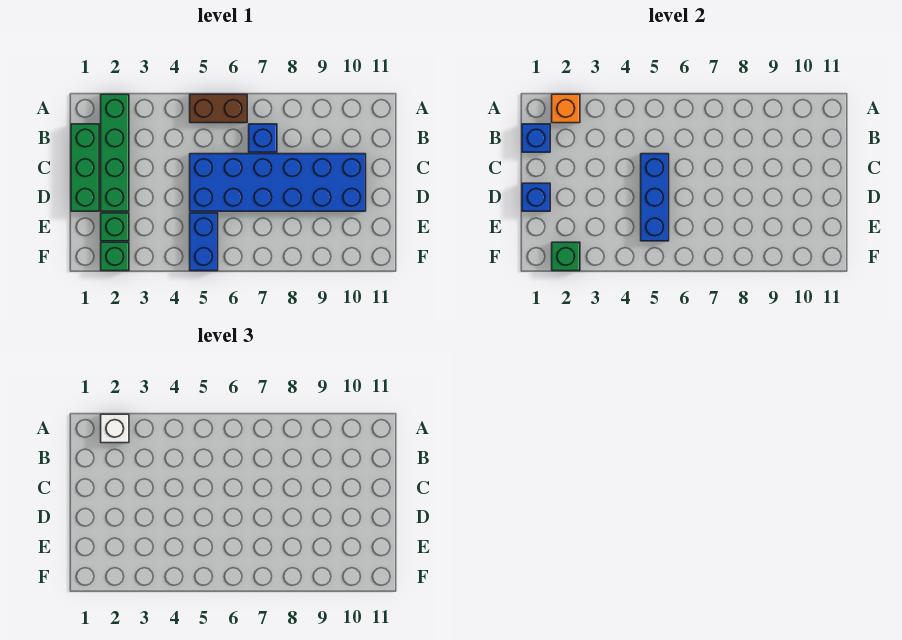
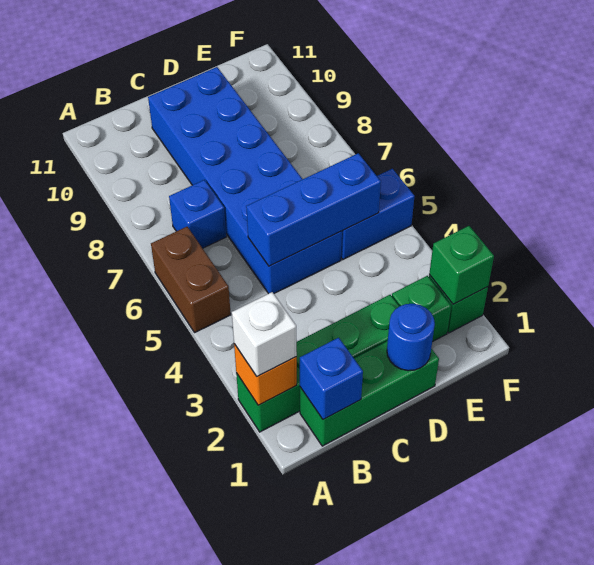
blue 1x1 brick [522,183,550,211] -> blue 1x1 round brick [387,304,435,371]

